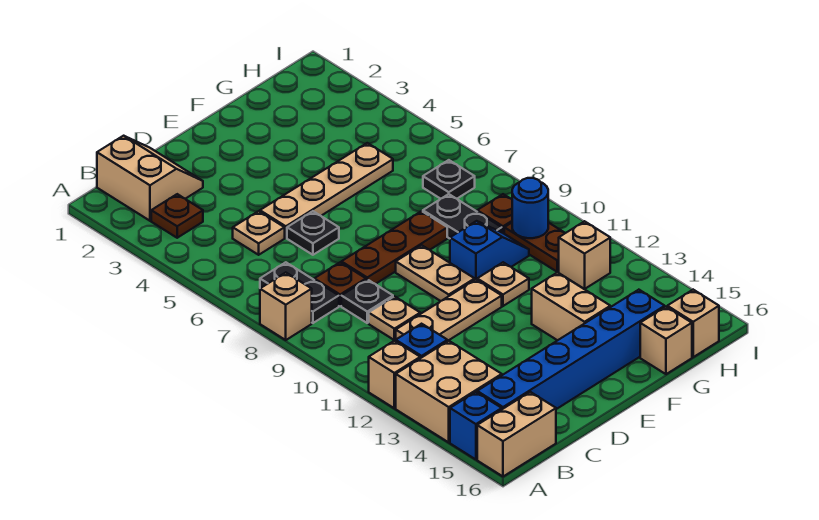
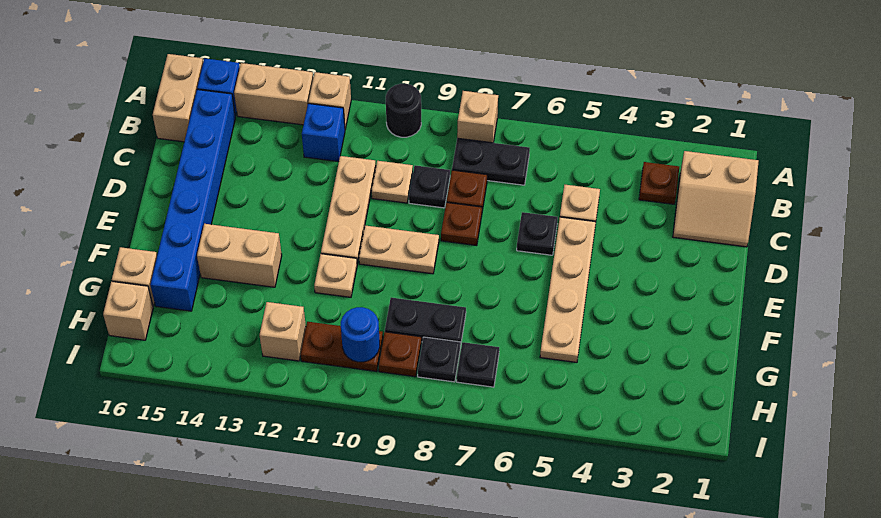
none -> black 1x1 round brick [386,84,421,137]
tan 2x2 brick [396,341,502,442] -> tan 1x2 brick [234,63,313,125]
brown 1x3 plate [341,211,447,284] -> brown 1x1 plate [441,202,482,246]
blue 1x2 slope [450,221,529,280] -> none
none -> black 1x1 plate [418,337,460,382]

